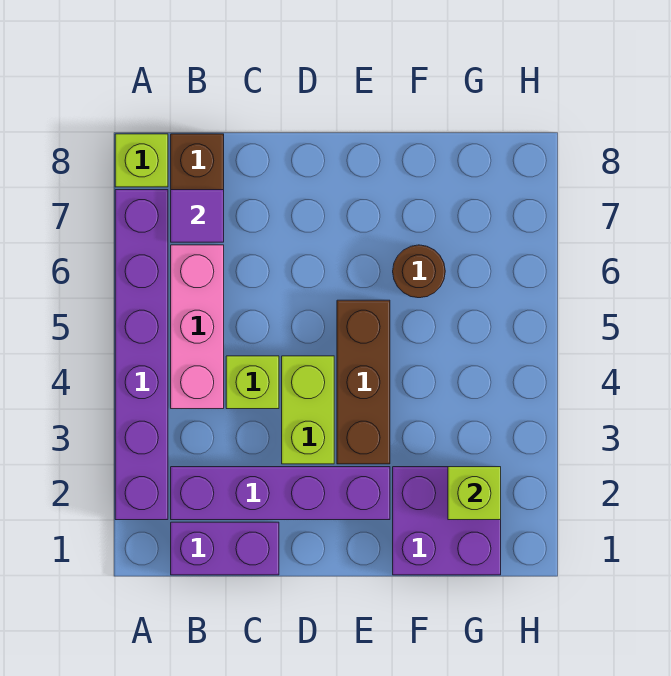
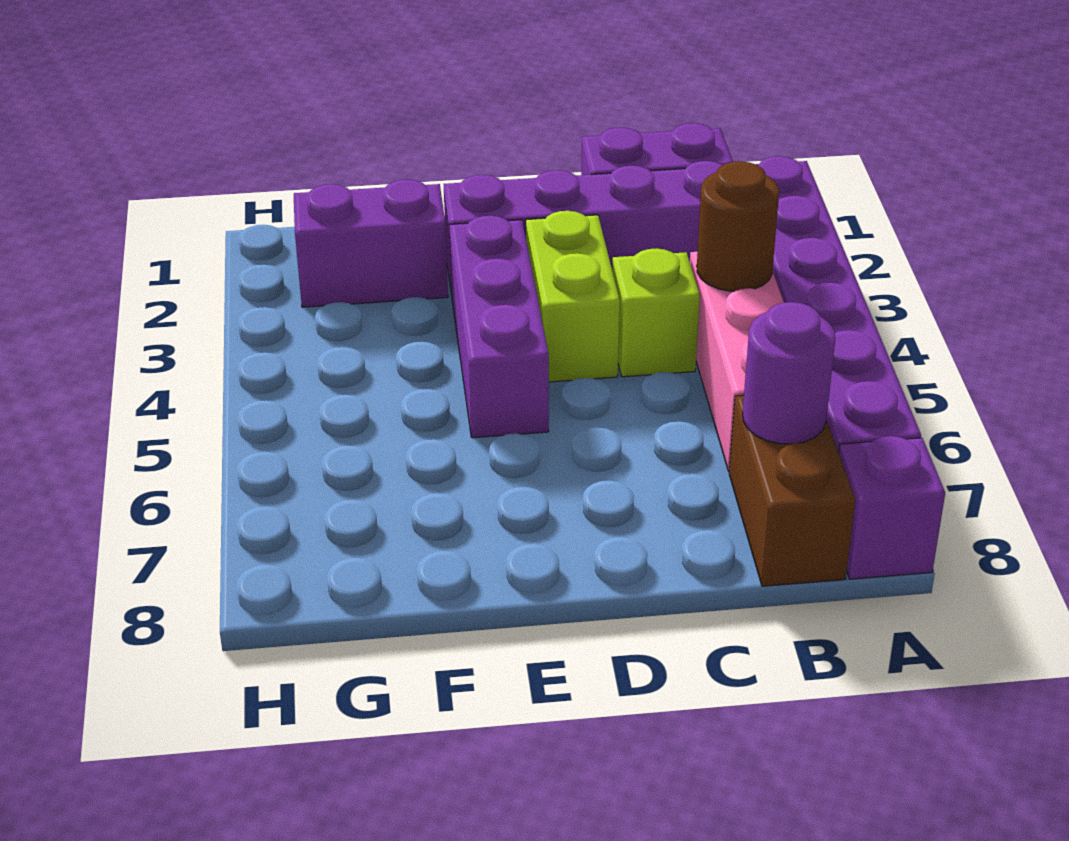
lime 1x1 brick [115,134,168,187] -> purple 1x1 brick [839,436,945,579]
purple 1x1 tile [171,190,224,242] -> purple 1x1 round brick [743,302,835,444]
brown 1x3 brick [337,300,390,464] -> purple 1x3 brick [449,216,549,438]
purple 2x2 brick [393,467,501,575] -> purple 1x2 brick [294,180,448,307]
brown 1x1 round brick [393,245,445,298] -> brown 1x1 round brick moved to [697,161,779,291]
lime 1x1 brick [448,467,501,520] -> none

